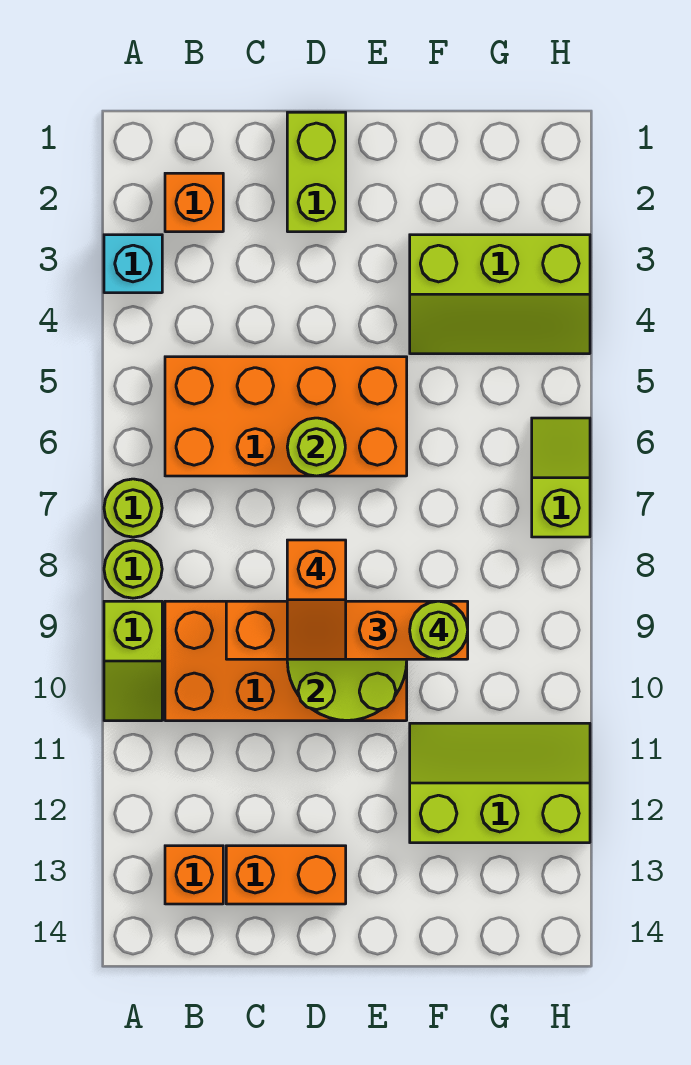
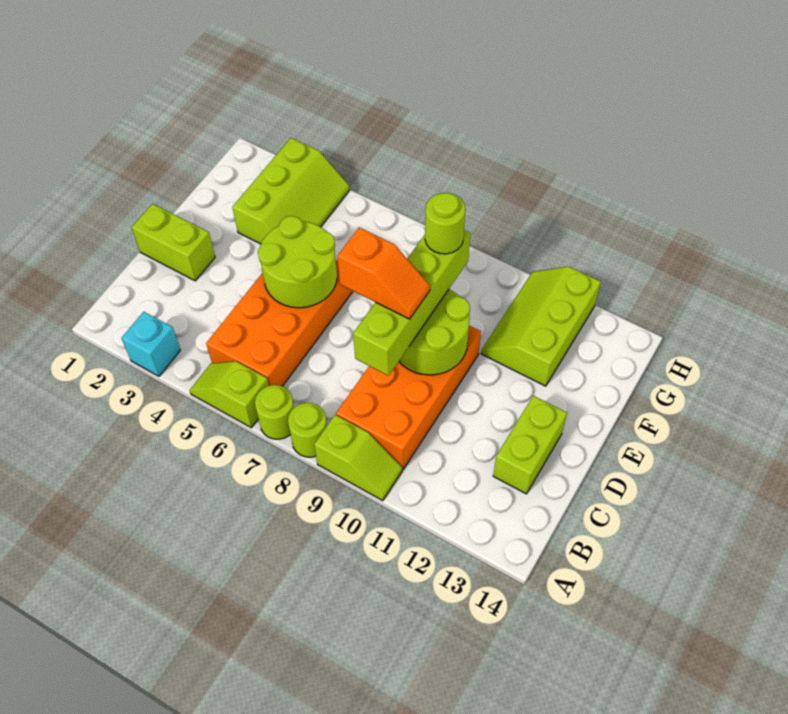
orange 1x1 brick [165,173,223,232] -> none
orange 1x1 brick [165,846,223,904] -> none
orange 1x4 brick [226,601,468,659] -> lime 1x4 brick [353,230,470,376]
orange 1x2 brick [226,846,346,904] -> lime 1x2 brick [493,396,567,494]
lime 1x1 round brick [287,418,345,476] -> lime 2x2 round brick [258,216,337,308]
lime 1x2 slope [532,418,590,537] -> lime 1x2 slope moved to [190,361,269,428]

